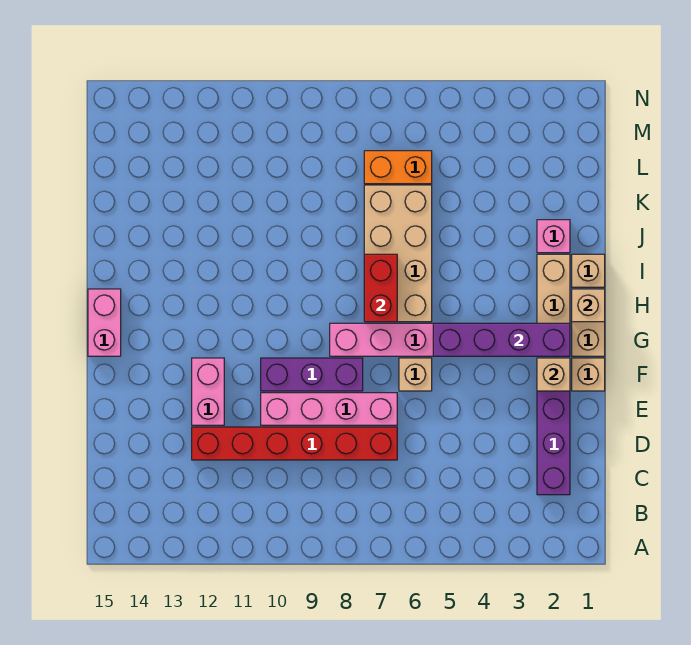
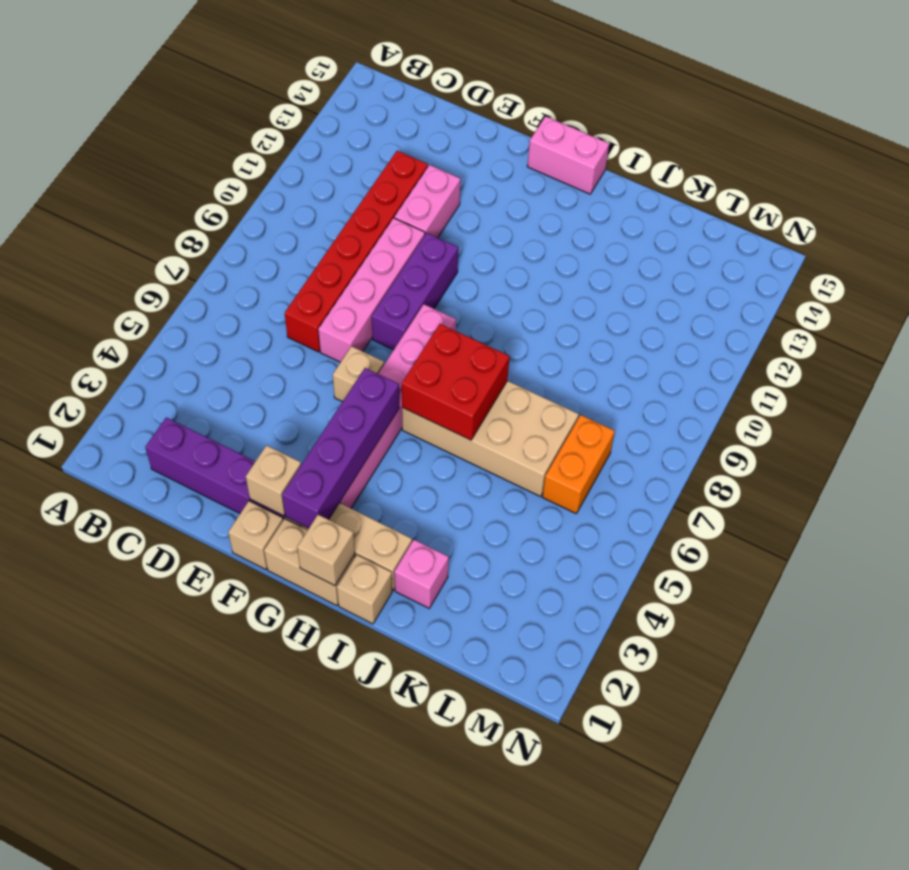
pink 1x2 brick [192,358,224,425] -> pink 1x2 brick turned to [394,165,460,238]
red 1x2 brick [364,254,397,322] -> red 2x2 brick [402,324,510,440]

